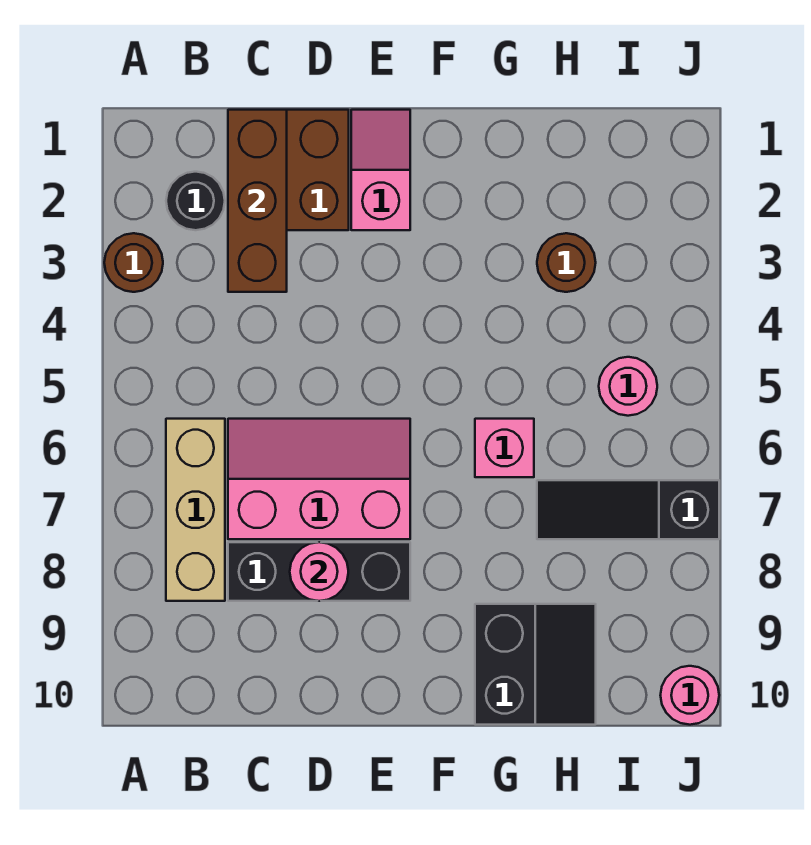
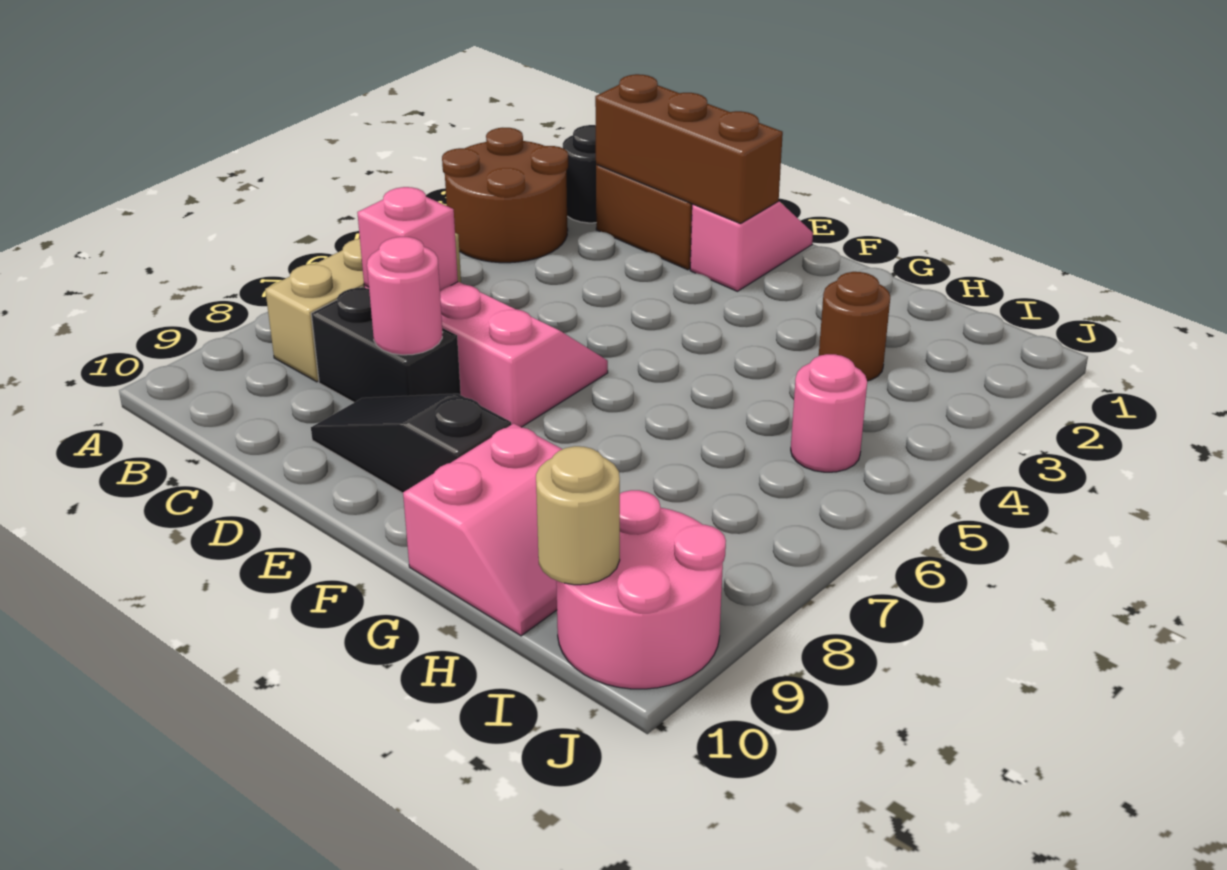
brown 1x1 round brick [104,233,163,292] -> brown 2x2 round brick [442,128,568,263]
brown 1x3 brick [228,110,287,292] -> brown 1x3 brick turned to [595,74,783,224]
black 1x3 brick [228,542,410,601] -> black 1x2 brick [311,287,461,402]
pink 1x1 brick [475,419,534,477] -> pink 1x1 brick moved to [357,187,458,291]
black 2x2 slope [475,604,596,725] -> pink 2x2 slope [403,424,562,636]
black 1x3 slope [537,480,719,539] -> black 1x3 slope moved to [311,394,511,493]
none -> tan 1x1 round brick [536,446,620,585]
pink 1x1 round brick [660,666,719,725] -> pink 2x2 round brick [556,490,726,689]

